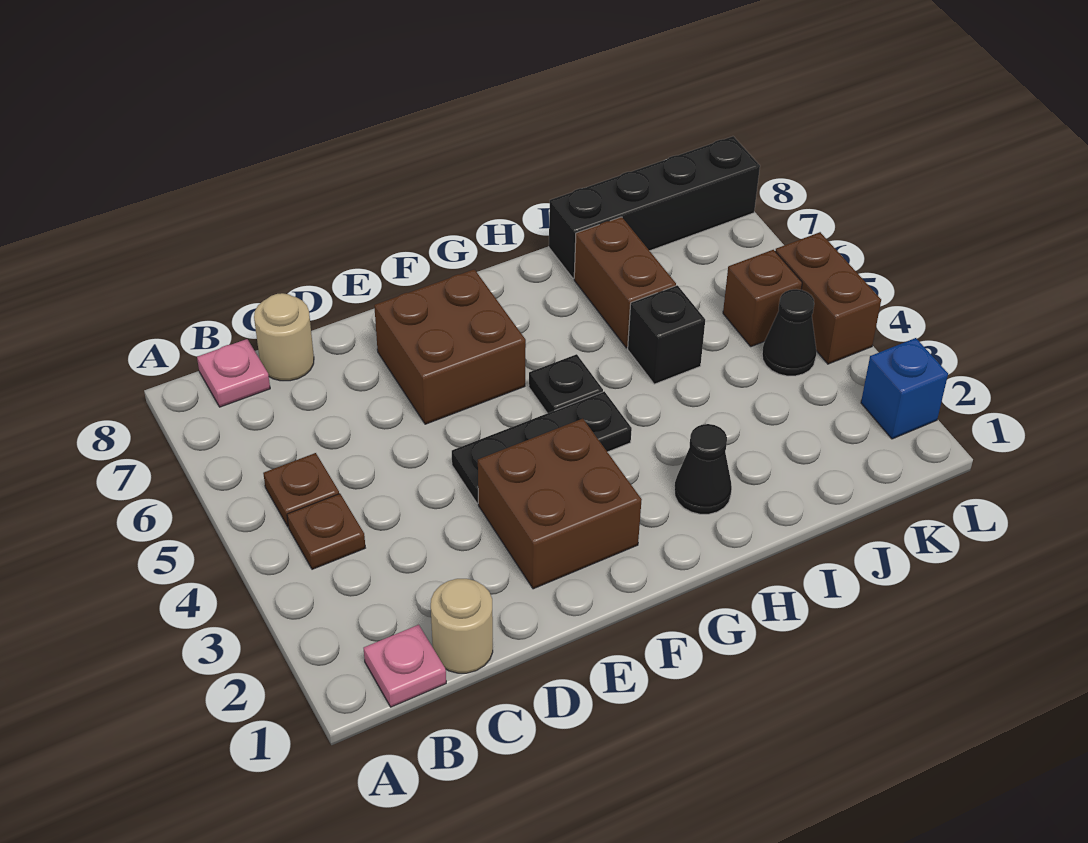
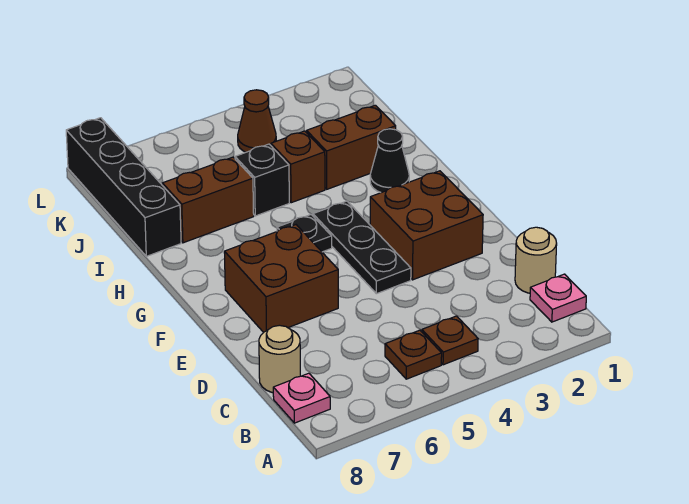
black 1x1 cone [762,289,817,376] -> brown 1x1 cone [238,90,276,152]
brown 1x1 brick [723,250,802,347] -> brown 1x1 brick moved to [271,131,325,203]
blue 1x1 brick [861,338,948,439] -> none
brown 1x2 brick [775,232,881,364] -> brown 1x2 brick moved to [307,105,396,189]

